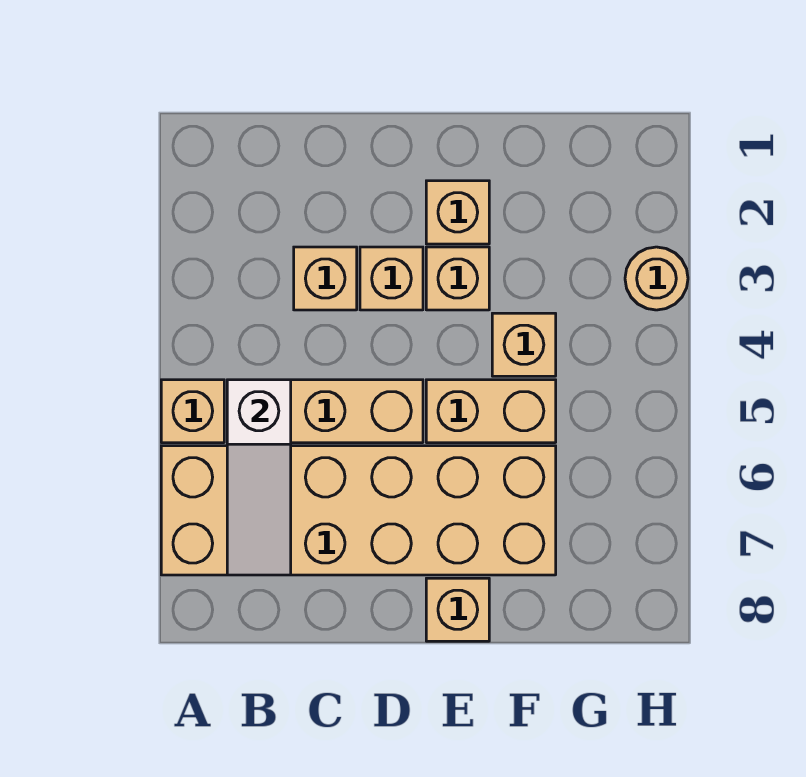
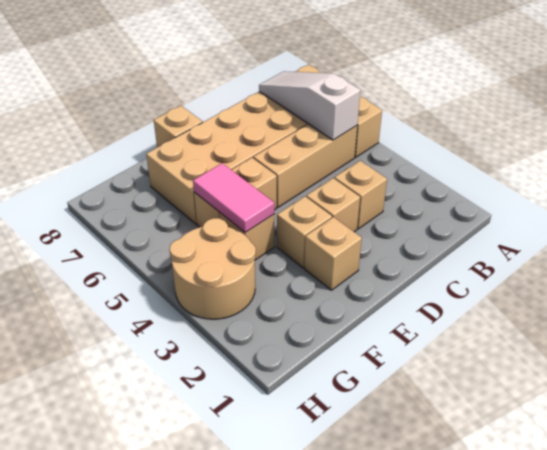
none -> pink 1x2 tile [193,163,274,232]
tan 1x1 round brick [625,247,688,310] -> tan 2x2 round brick [170,218,256,319]

